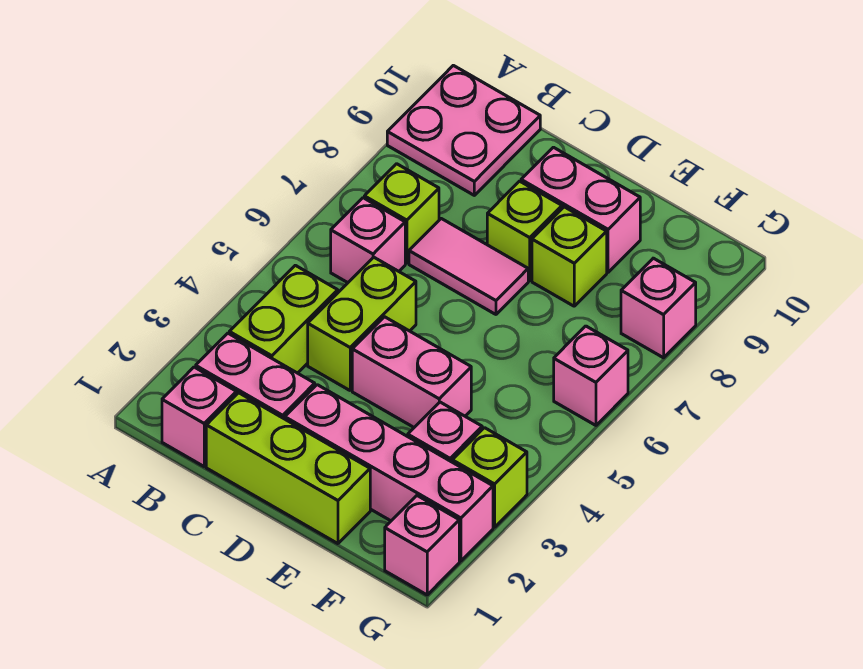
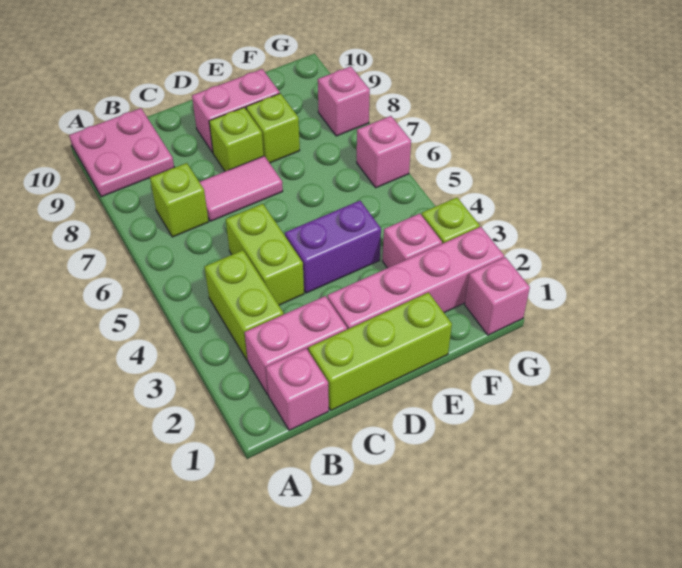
pink 1x1 brick [331,198,405,283] -> none
pink 1x2 brick [352,317,471,427] -> purple 1x2 brick [285,201,381,293]

